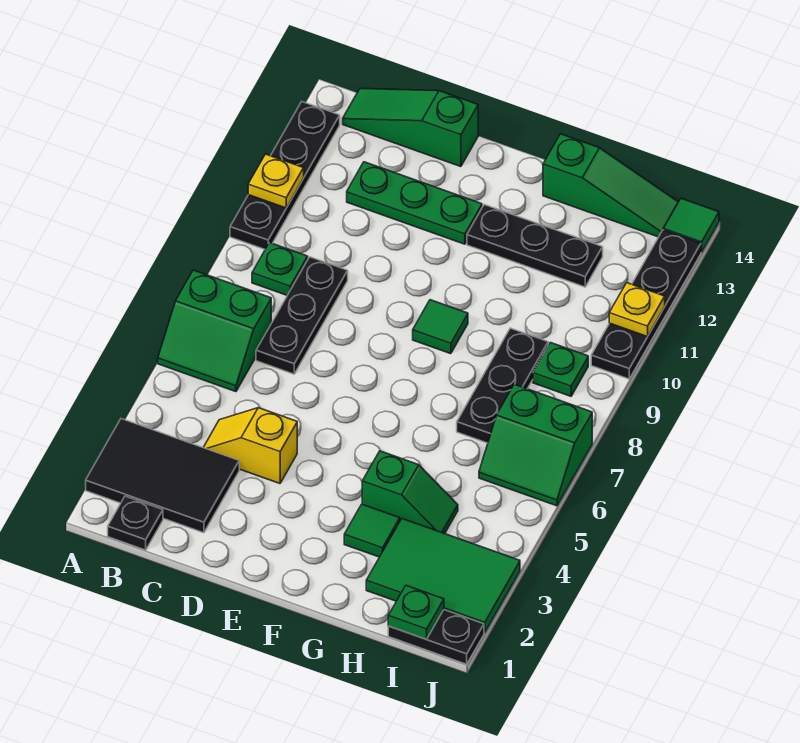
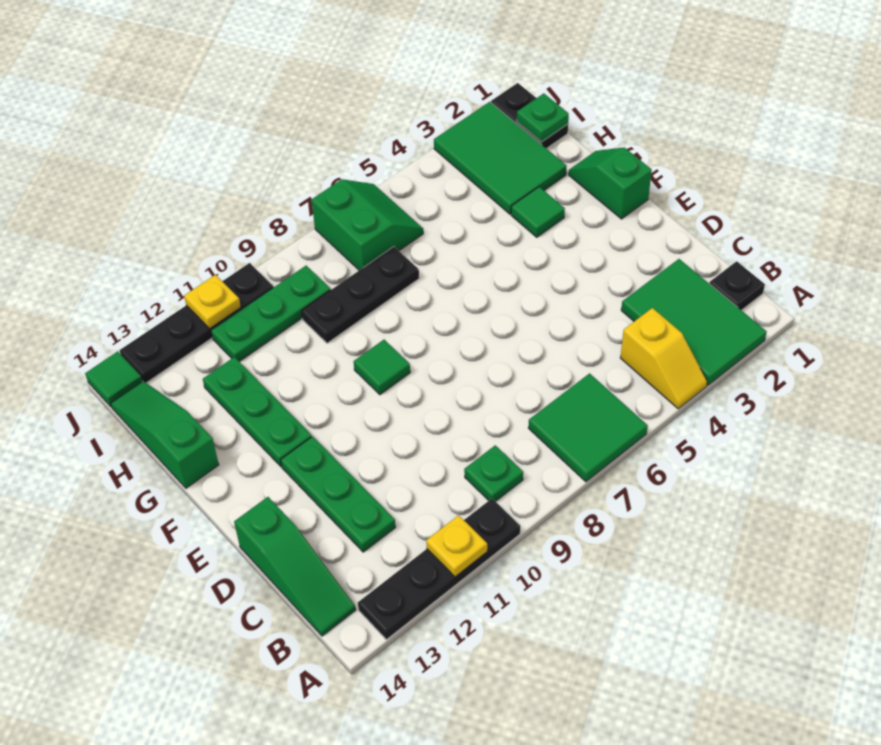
black 2x3 tile [86,419,239,533] -> green 2x3 tile [621,259,767,385]
green 2x2 slope [158,270,271,392] -> green 2x2 tile [529,373,648,482]
yellow 1x2 slope [203,408,297,483] -> yellow 1x2 slope moved to [620,308,707,409]
black 1x3 plate [256,257,348,374] -> none
black 1x3 plate [467,205,603,287] -> green 1x3 plate [203,357,312,466]
green 1x2 slope [362,451,458,534] -> green 1x2 slope moved to [569,147,652,219]
green 1x1 plate [533,343,588,396] -> green 1x3 plate [211,266,331,362]

